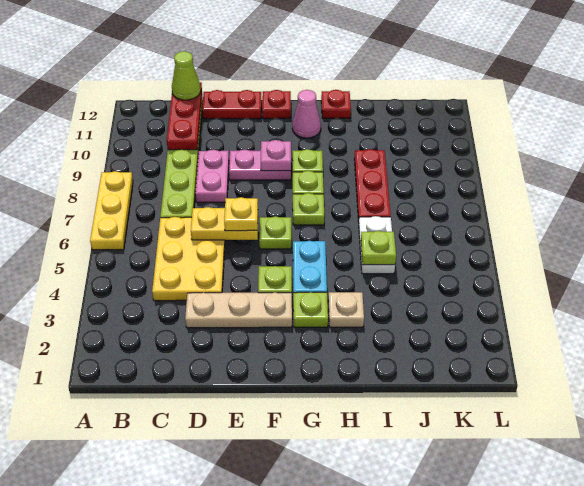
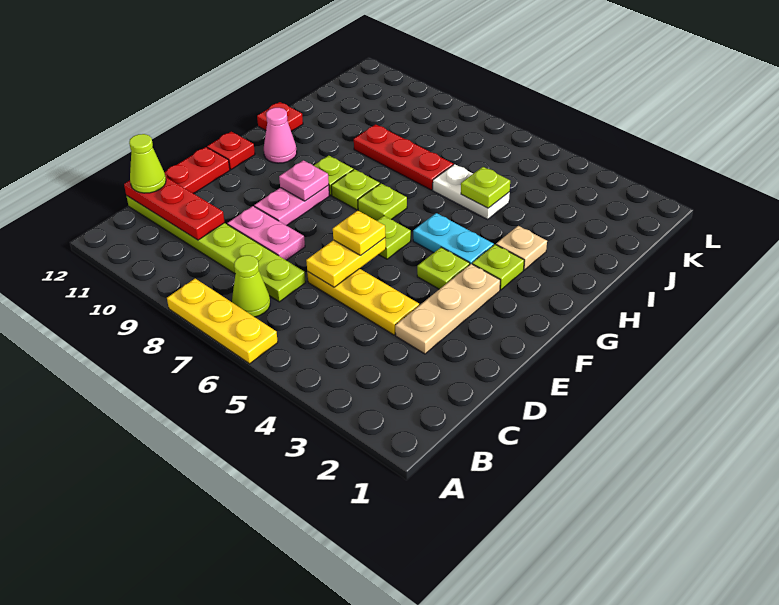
none -> lime 1x1 cone [232,255,270,317]
yellow 2x3 plate [152,217,225,301] -> yellow 1x3 plate [307,269,419,335]

